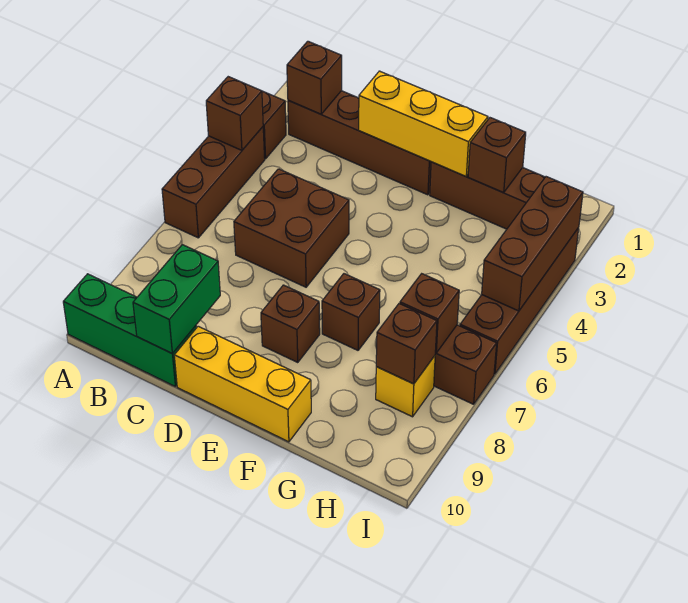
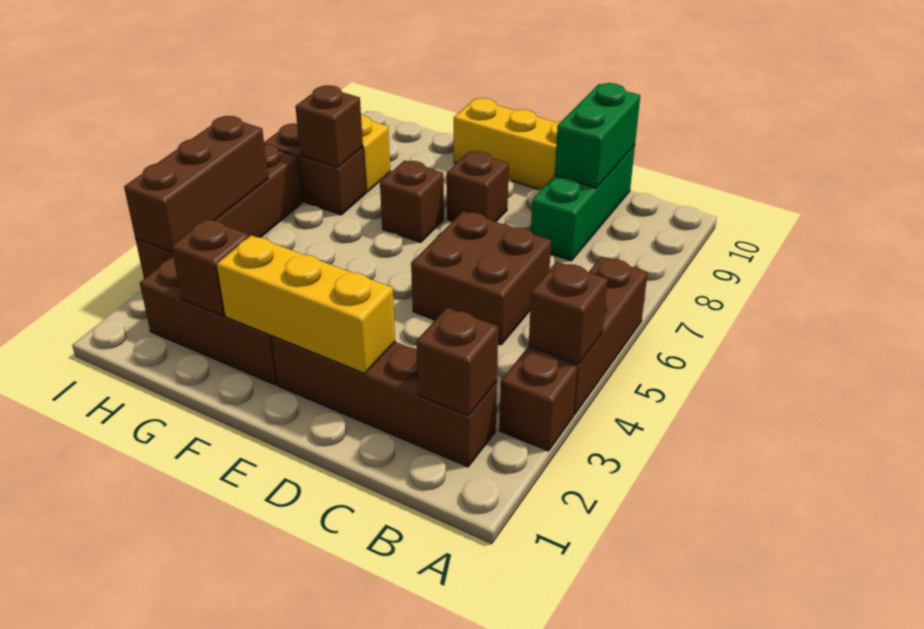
green 1x3 brick [63,274,196,386] -> green 1x3 brick turned to [531,145,635,261]
brown 1x1 brick [376,304,437,384] -> none

